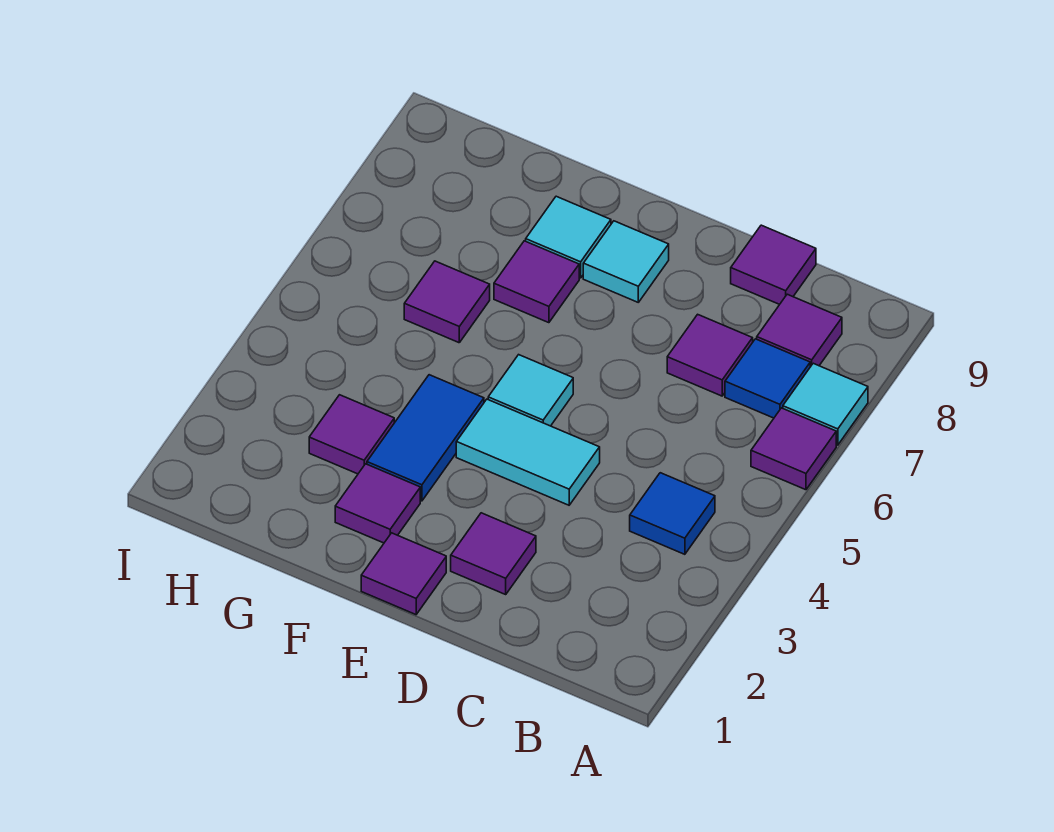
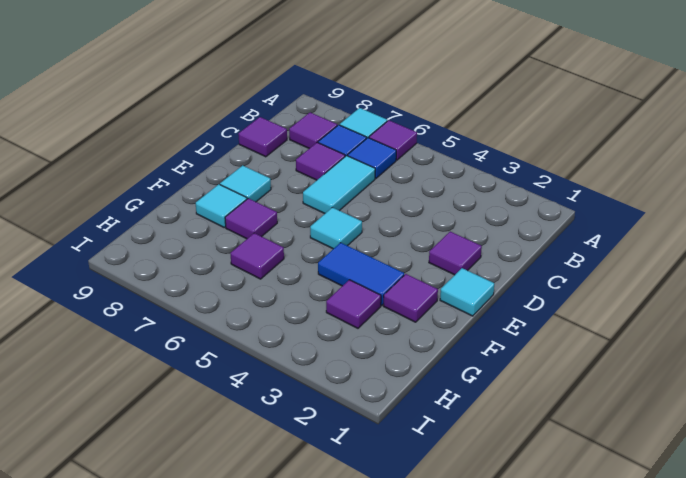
blue 1x1 tile [630,473,715,554] -> blue 1x1 tile moved to [348,138,396,178]
cyan 1x2 tile [456,399,600,505] -> cyan 1x2 tile moved to [303,156,375,214]
purple 1x1 tile [361,533,446,615] -> cyan 1x1 tile [440,268,494,316]

